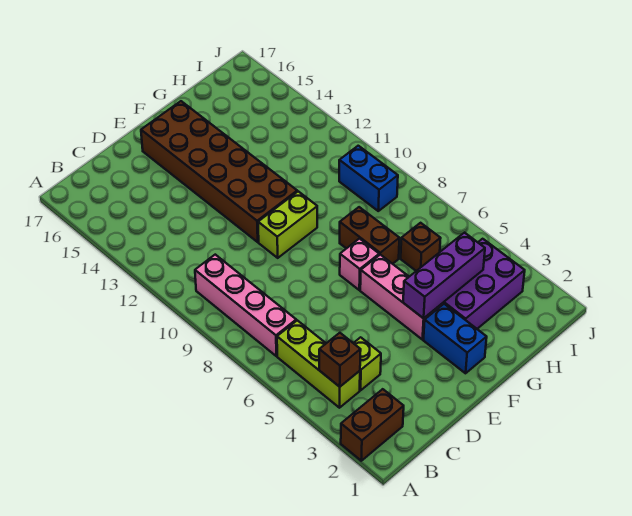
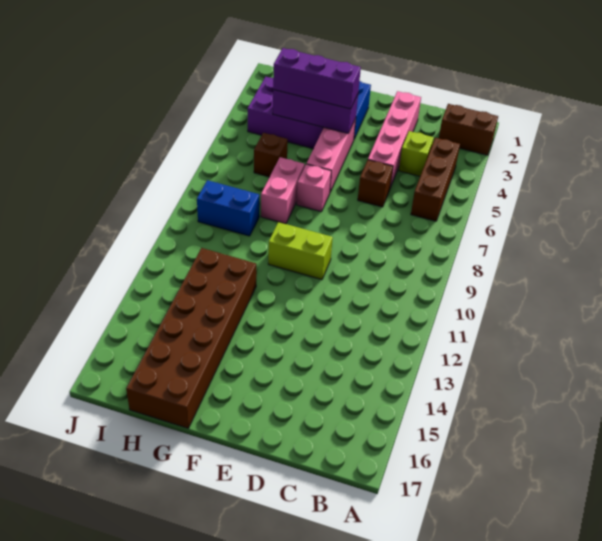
lime 1x3 brick [277,320,360,408] -> brown 1x3 brick [411,138,460,221]
brown 1x1 brick [319,333,361,387] -> brown 1x1 brick moved to [358,160,393,207]
pink 1x4 brick [195,255,296,356] -> pink 1x4 brick moved to [368,91,421,188]
brown 2x6 brick [141,101,297,242] -> brown 2x6 brick moved to [126,248,256,428]
none -> purple 1x3 brick [273,48,361,109]
brown 1x2 brick [340,207,399,264] -> pink 1x2 brick [261,157,305,224]
blue 1x2 brick [339,146,398,211] -> blue 1x2 brick turned to [197,180,259,236]

